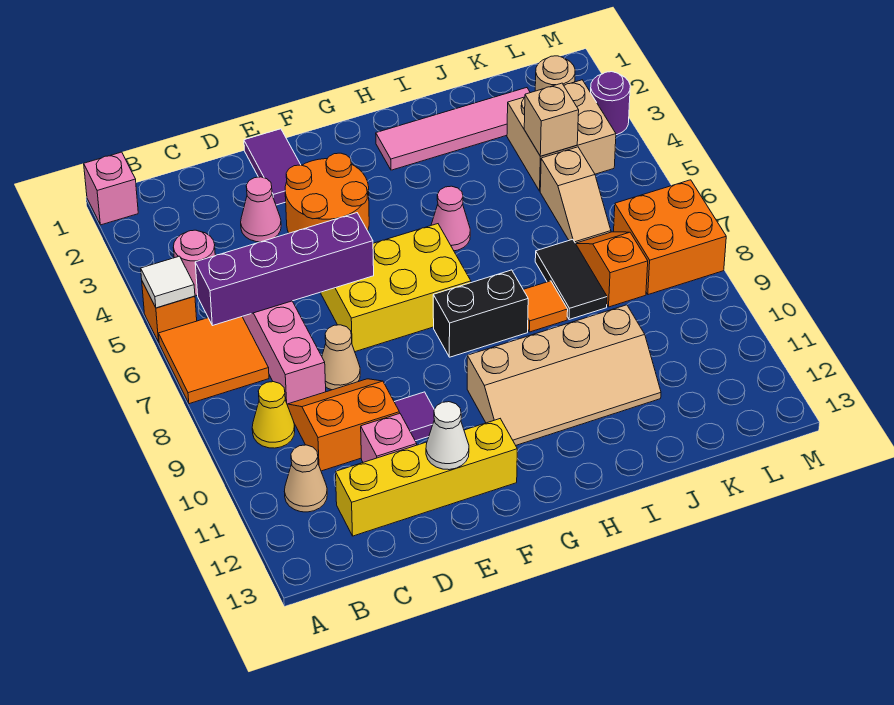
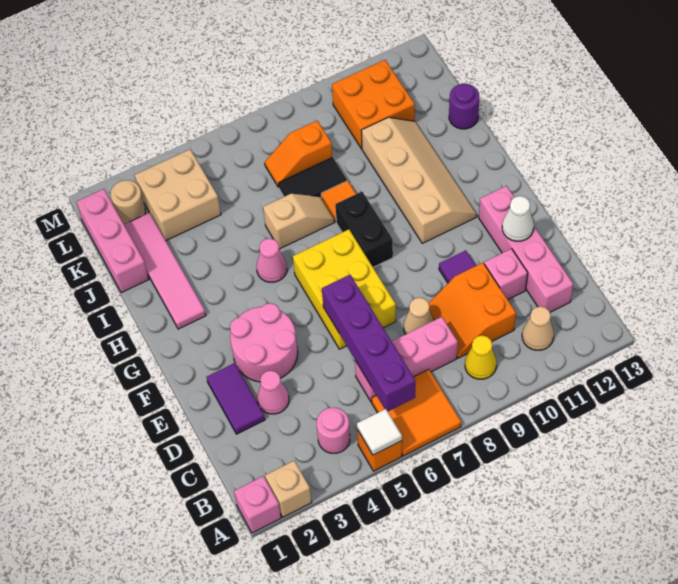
yellow 1x4 brick [336,419,517,536] -> pink 1x4 brick [479,186,573,312]
purple 1x2 tile [244,129,301,205] -> purple 1x2 tile turned to [207,363,265,434]
orange 2x2 round brick [285,153,369,233] -> pink 2x2 round brick [230,303,298,382]
none -> pink 1x3 brick [77,189,149,293]
tan 1x1 brick [524,83,579,156] -> tan 1x1 brick moved to [265,461,312,517]
tan 1x2 slope [540,147,611,243] -> tan 1x2 slope moved to [263,194,334,249]
orange 2x2 brick [614,180,726,295] -> orange 2x2 brick moved to [332,60,415,149]
purple 1x1 round brick [591,72,630,135] -> purple 1x1 round brick moved to [449,84,479,129]

